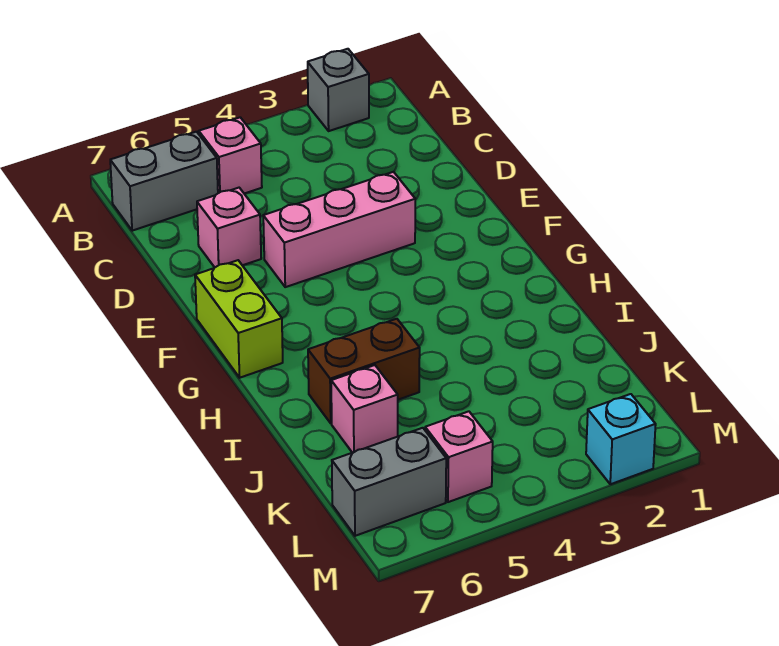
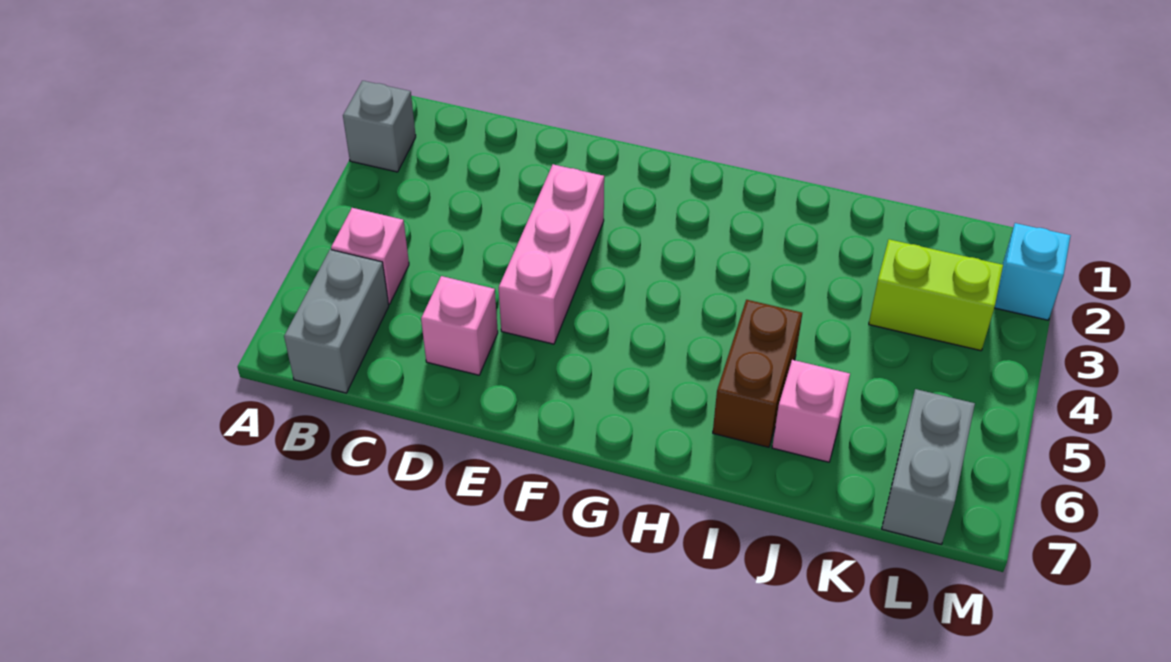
lime 1x2 brick [195,260,283,378] -> lime 1x2 brick moved to [869,239,1003,351]
pink 1x1 brick [425,411,493,502] -> none

